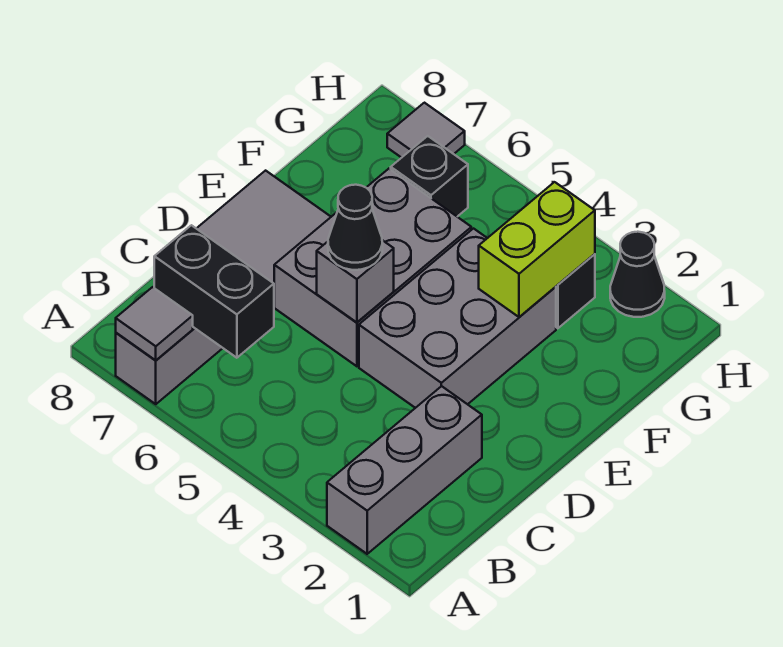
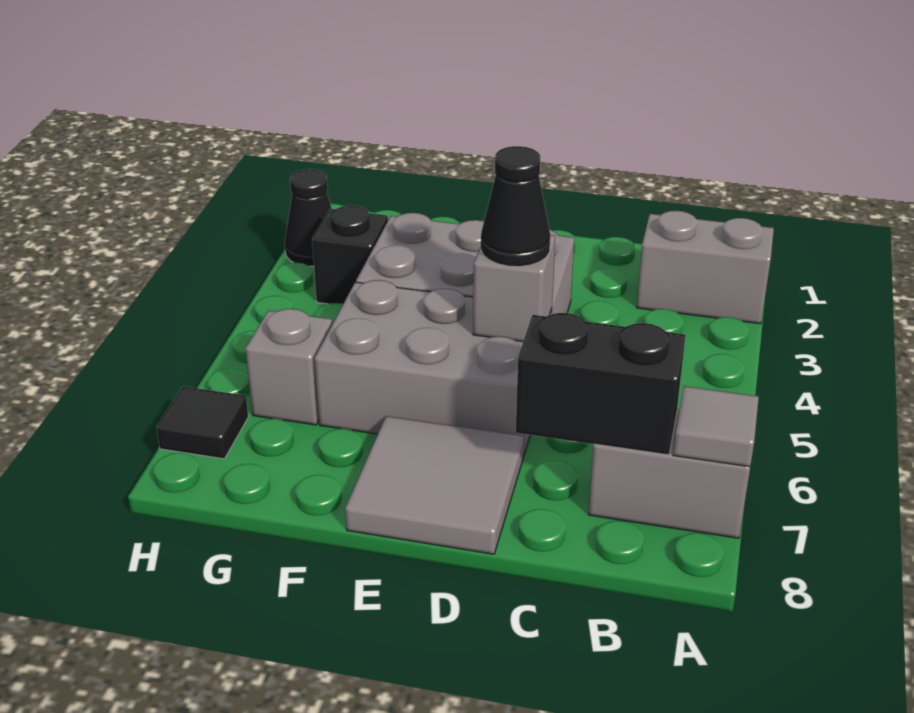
grey 1x3 brick [327,386,482,554] -> grey 1x2 brick [637,211,774,324]
black 1x2 brick [154,225,274,358] -> black 1x2 brick turned to [516,313,686,455]
lime 1x2 brick [479,182,595,317] -> none
black 1x1 brick [391,136,468,217] -> grey 1x1 brick [245,309,332,425]
grey 1x1 tile [387,103,465,158] -> black 1x1 tile [156,386,248,459]

